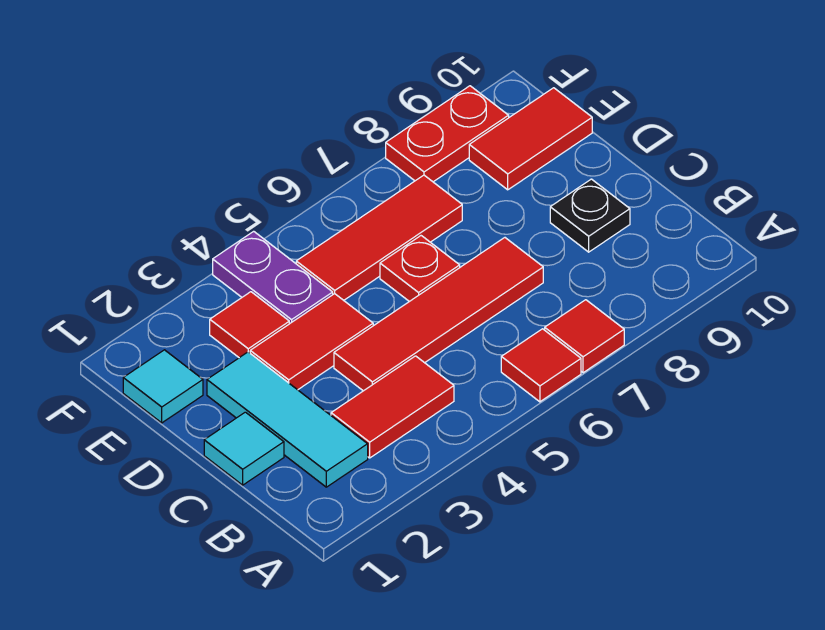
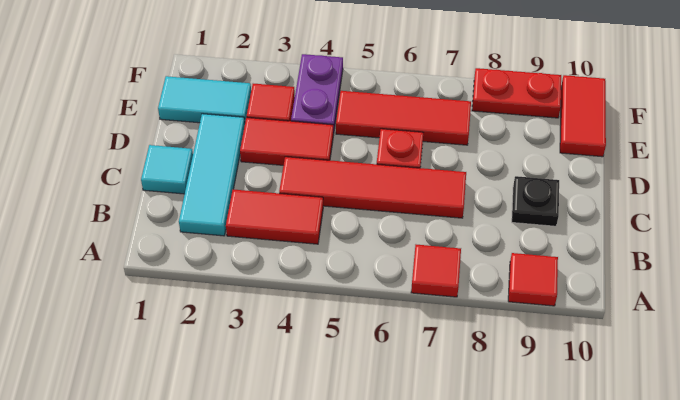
red 1x1 tile [501,329,581,402] -> red 1x1 tile moved to [508,253,558,306]
cyan 1x1 tile [123,350,203,423] -> cyan 1x2 tile [158,76,251,123]
red 1x2 tile [469,88,592,190] -> red 1x2 tile turned to [560,75,606,157]

